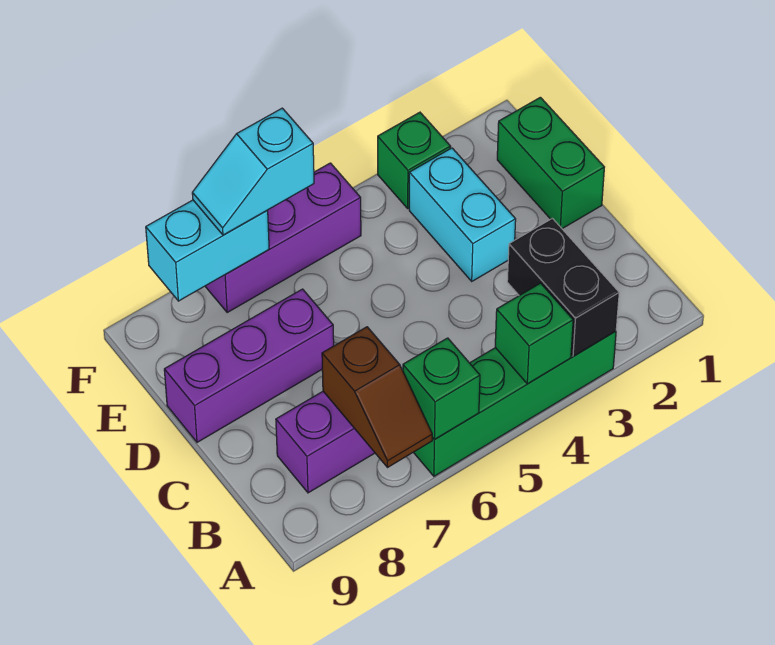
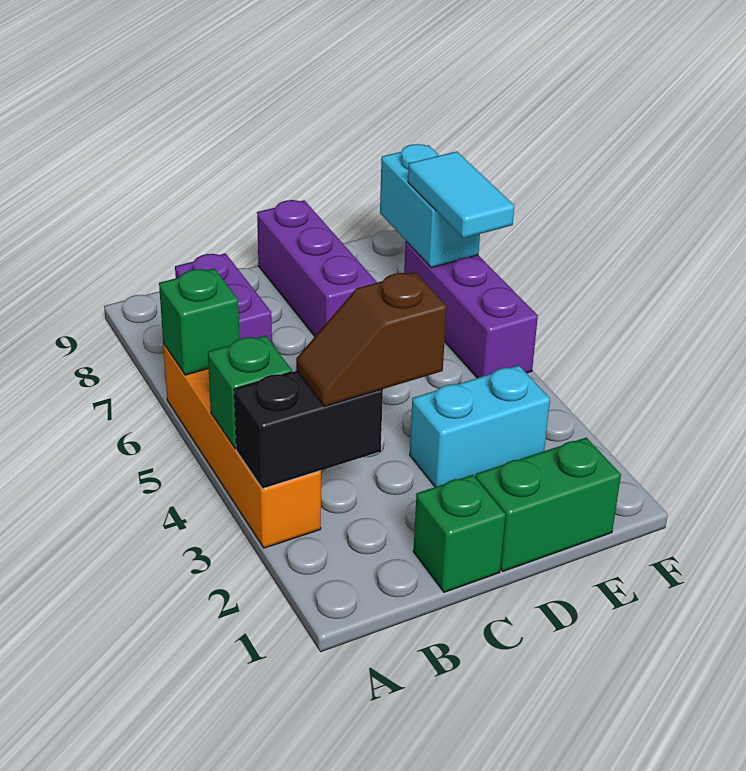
green 1x4 brick [413,331,616,476] -> orange 1x4 brick [163,344,321,548]
brown 1x2 slope [322,327,432,468] -> brown 1x2 slope moved to [296,272,447,407]
green 1x1 brick [378,112,451,208] -> green 1x1 brick moved to [413,475,506,592]
cyan 1x2 slope [192,108,314,235] -> cyan 1x2 tile [408,151,514,238]

